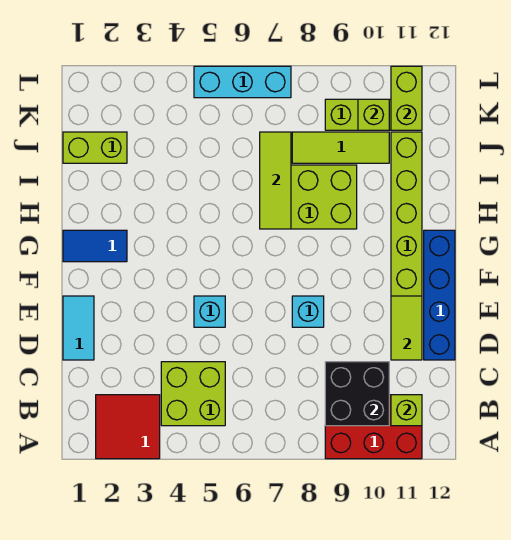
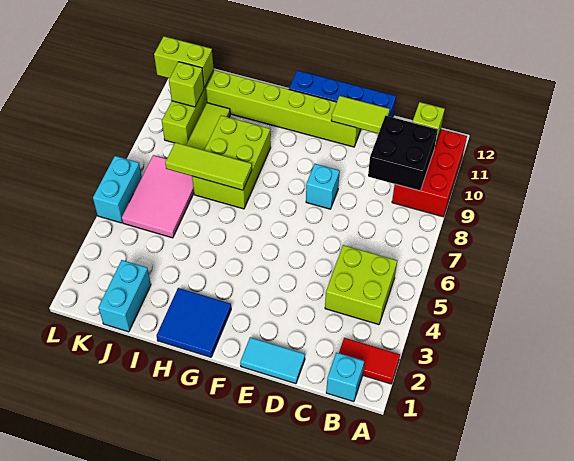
red 2x2 tile [96,395,160,459] -> red 1x2 tile [339,338,400,384]
cyan 1x1 brick [194,296,225,327] -> cyan 1x1 brick moved to [326,353,364,402]
blue 1x2 tile [63,230,127,262] -> blue 2x2 tile [157,288,231,357]
lime 1x2 brick [63,132,127,163] -> cyan 1x2 brick [98,260,151,332]
none -> pink 2x3 tile [122,155,194,238]
cyan 1x3 brick [194,66,291,98] -> cyan 1x2 brick [93,156,142,223]

